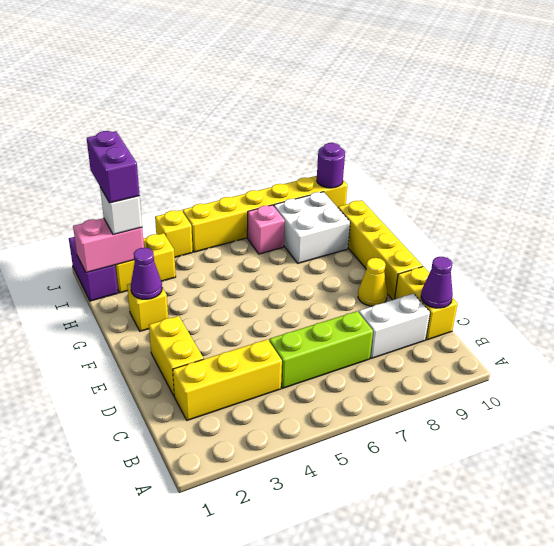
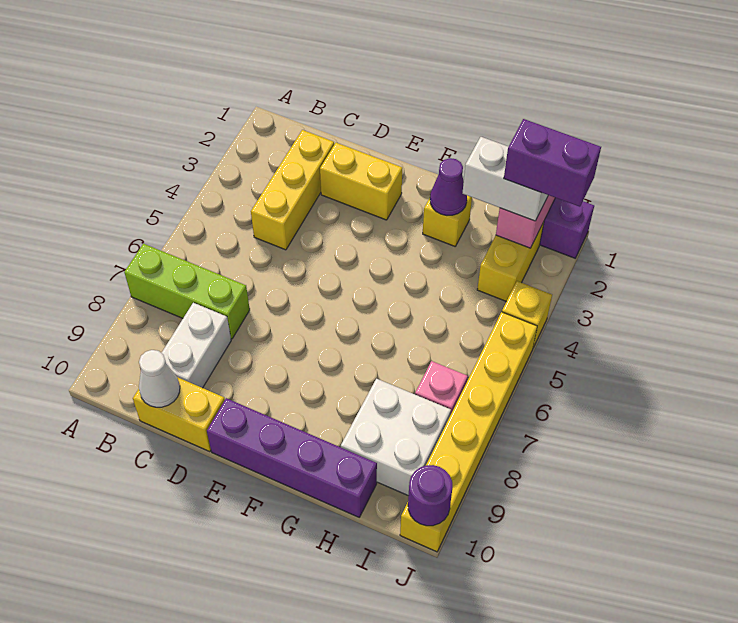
lime 1x3 brick [269,311,373,388] -> lime 1x3 brick turned to [124,244,250,339]
purple 1x1 cone [421,257,453,308] -> white 1x1 cone [139,350,180,407]
yellow 1x1 cone [358,258,387,306] -> none
yellow 1x4 brick [338,200,423,300] -> purple 1x4 brick [207,398,377,517]
white 1x1 brick [100,188,142,235] -> white 1x2 brick [463,137,548,221]

